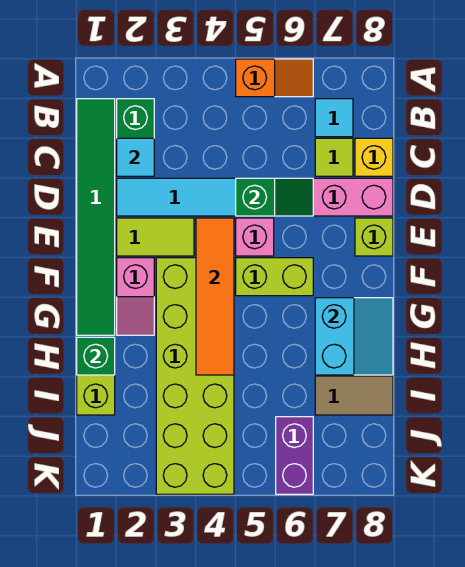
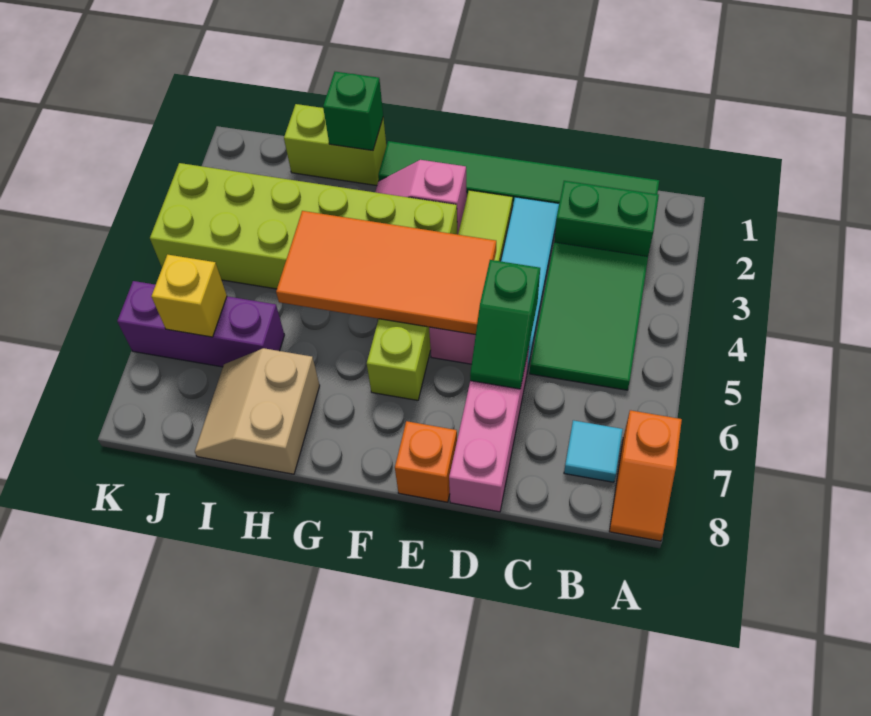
orange 1x2 slope [236,59,313,97] -> orange 1x2 slope moved to [609,410,682,541]
none -> green 2x3 tile [530,242,648,390]
cyan 1x1 tile [117,138,154,176] -> none
lime 1x1 tile [315,138,353,176] -> none
yellow 1x1 brick [355,138,393,176] -> yellow 1x1 brick moved to [151,255,227,337]
orange 1x4 tile [196,218,234,375] -> orange 2x4 tile [276,211,496,335]
lime 1x1 brick [355,218,393,256] -> orange 1x1 brick [395,421,457,502]
cyan 2x2 slope [315,298,393,375] -> none
purple 1x2 brick [276,417,313,494] -> purple 1x3 brick [117,281,284,367]

